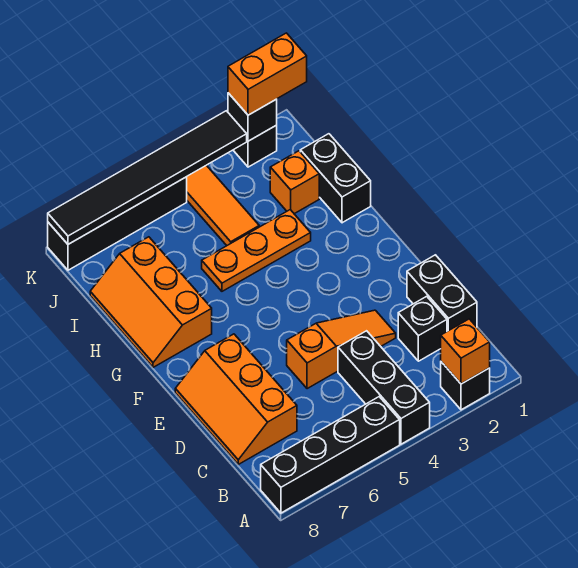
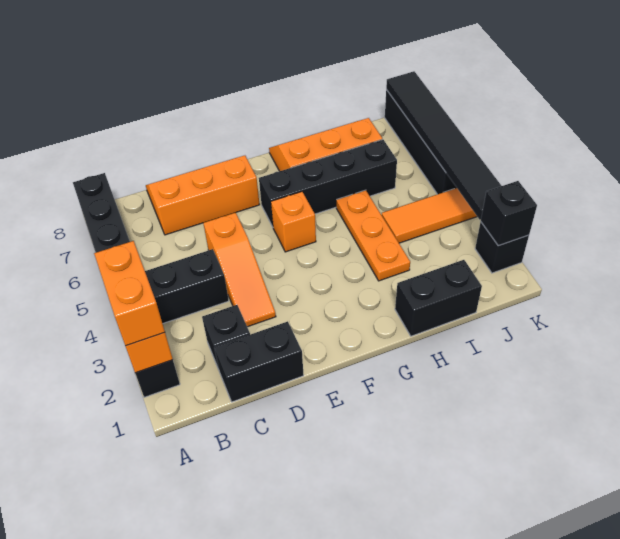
none -> black 1x4 brick [259,139,397,227]
orange 1x1 brick [270,151,319,214] -> orange 1x1 brick moved to [271,192,316,252]
orange 1x2 brick [228,33,307,115] -> orange 1x2 brick moved to [94,241,165,346]

